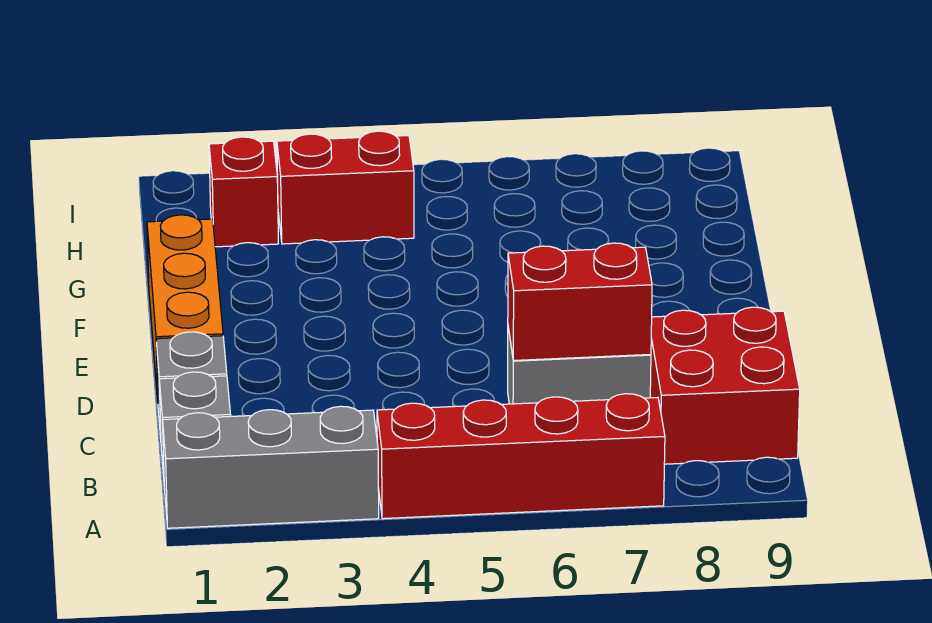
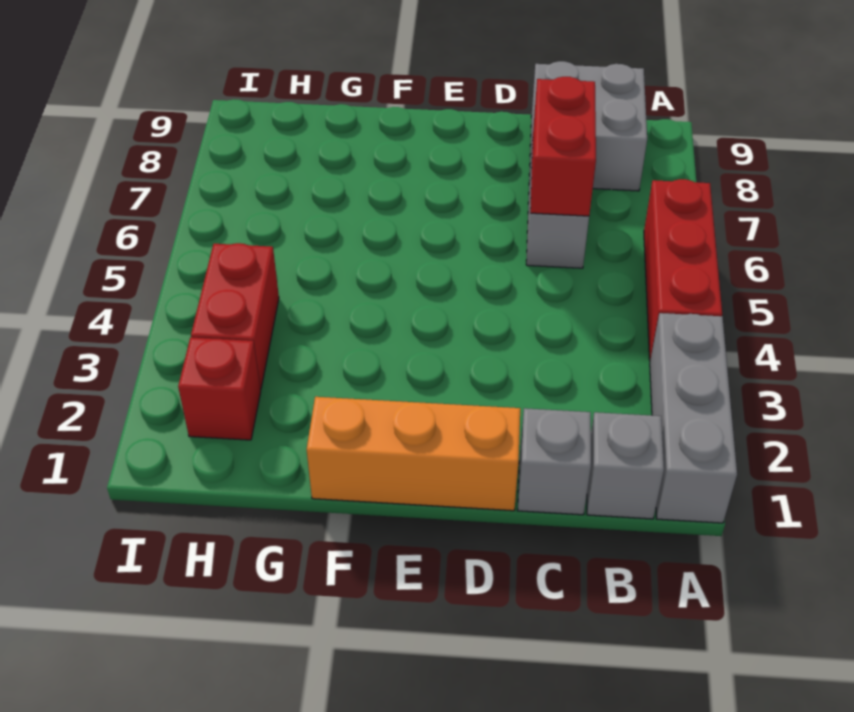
red 1x4 brick [377,394,665,519] -> red 1x3 brick [644,179,722,360]
red 2x2 brick [650,307,800,464] -> grey 2x2 brick [529,61,647,191]

